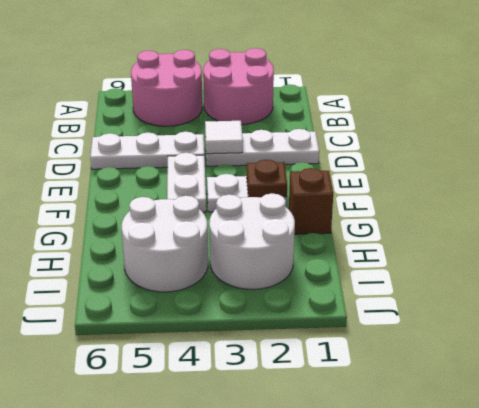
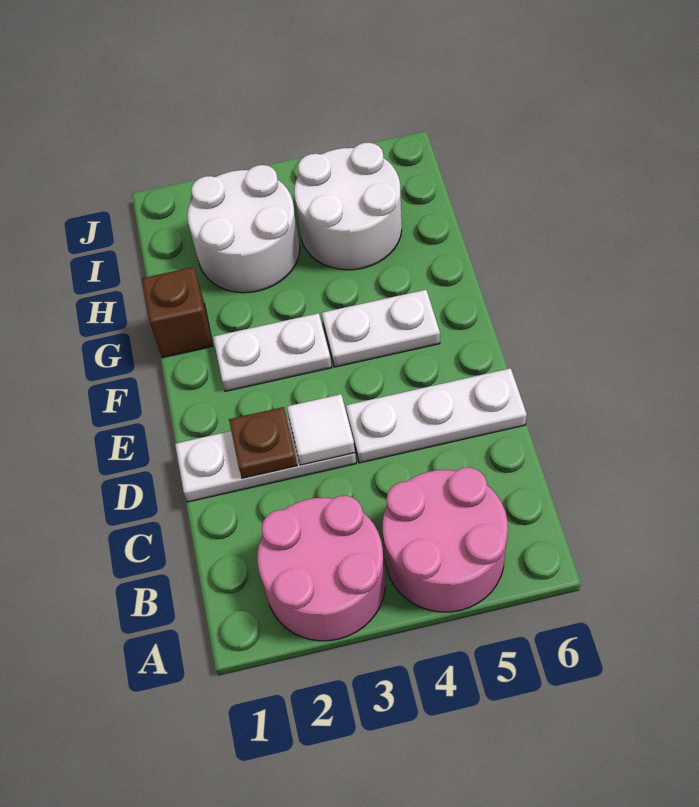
white 1x2 plate [167,153,206,212] -> white 1x2 plate turned to [322,290,440,367]
brown 1x1 plate [247,160,287,198] -> brown 1x1 plate moved to [229,407,297,478]

